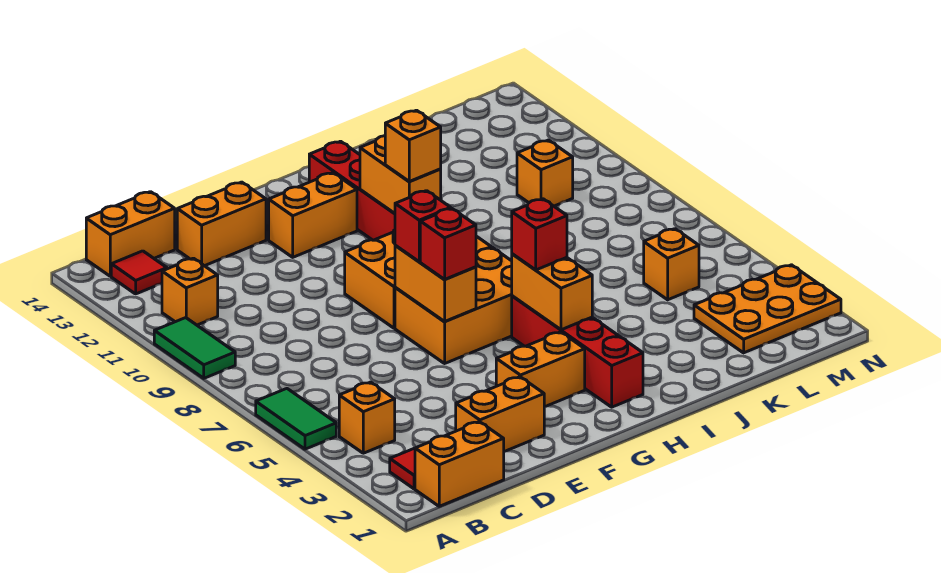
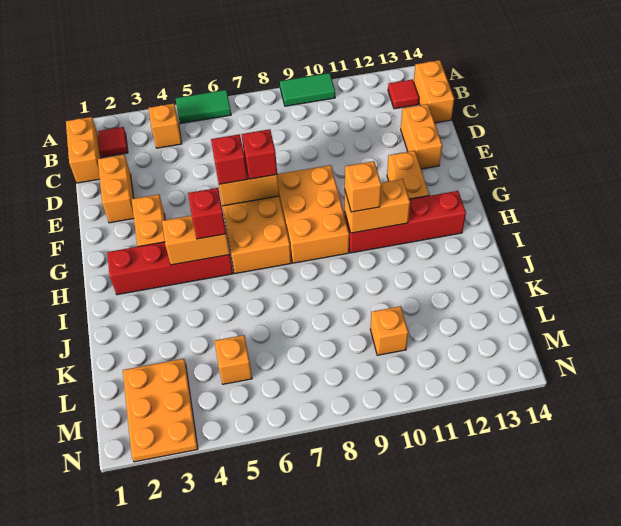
orange 1x1 brick [162,258,218,325] -> none

